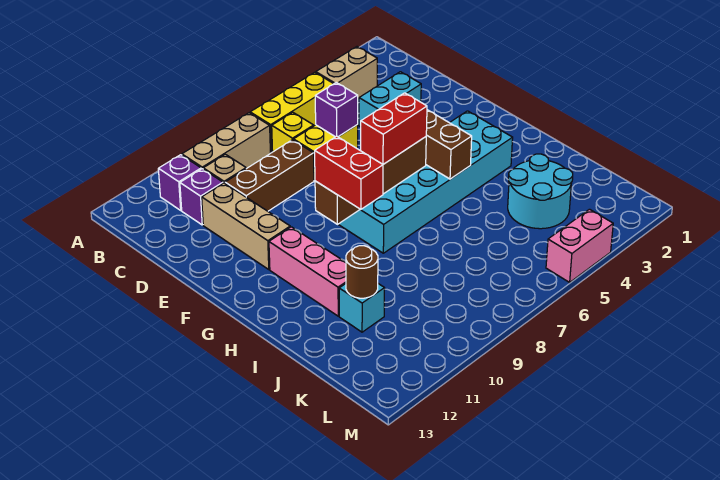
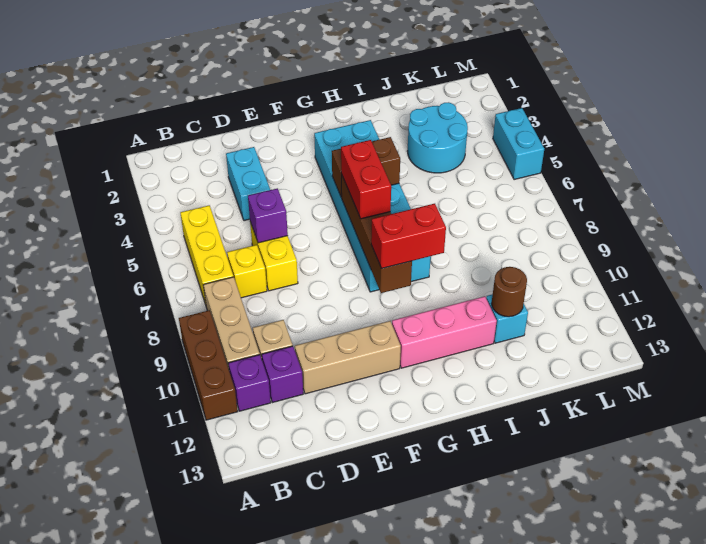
tan 1x2 brick [316,47,377,98] -> none
brown 1x3 brick [225,140,314,211] -> brown 1x3 brick moved to [179,310,238,420]
pink 1x2 brick [546,209,613,282] -> cyan 1x2 brick [493,108,544,180]

